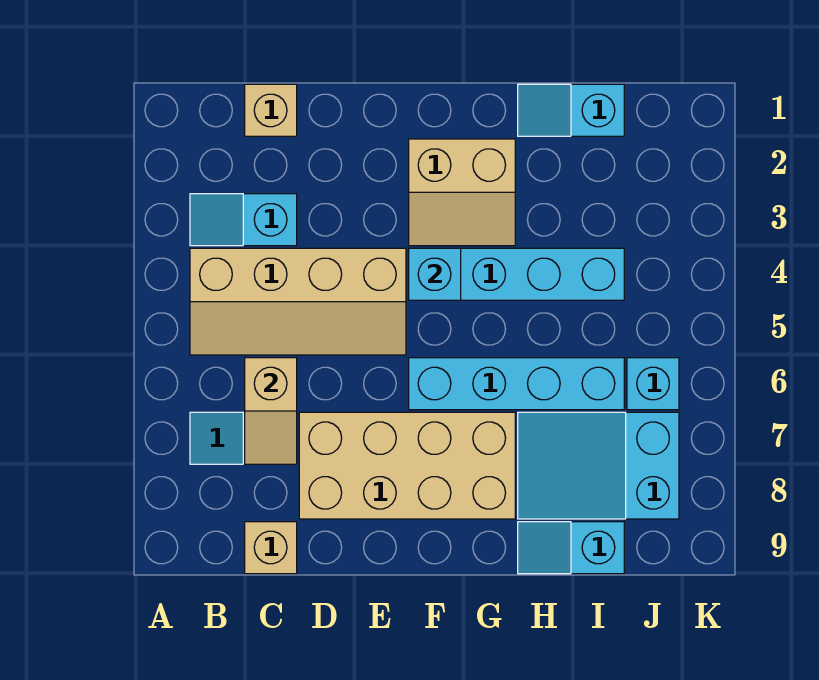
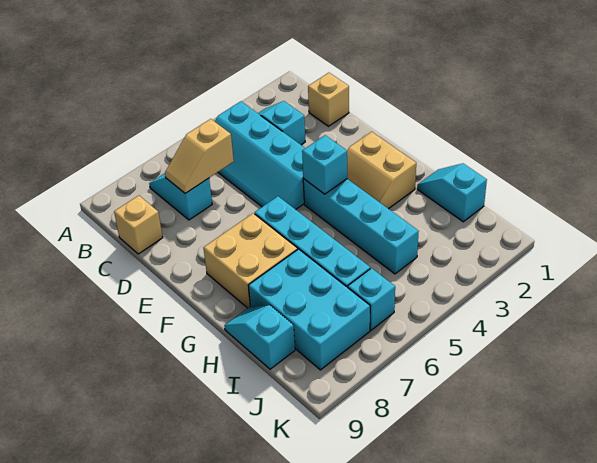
tan 2x4 slope [190,248,406,355] -> cyan 2x4 slope [215,101,305,209]
tan 2x4 brick [299,412,515,519] -> tan 2x2 brick [203,213,298,308]
cyan 2x3 slope [518,412,679,519] -> cyan 2x3 brick [248,249,370,370]

